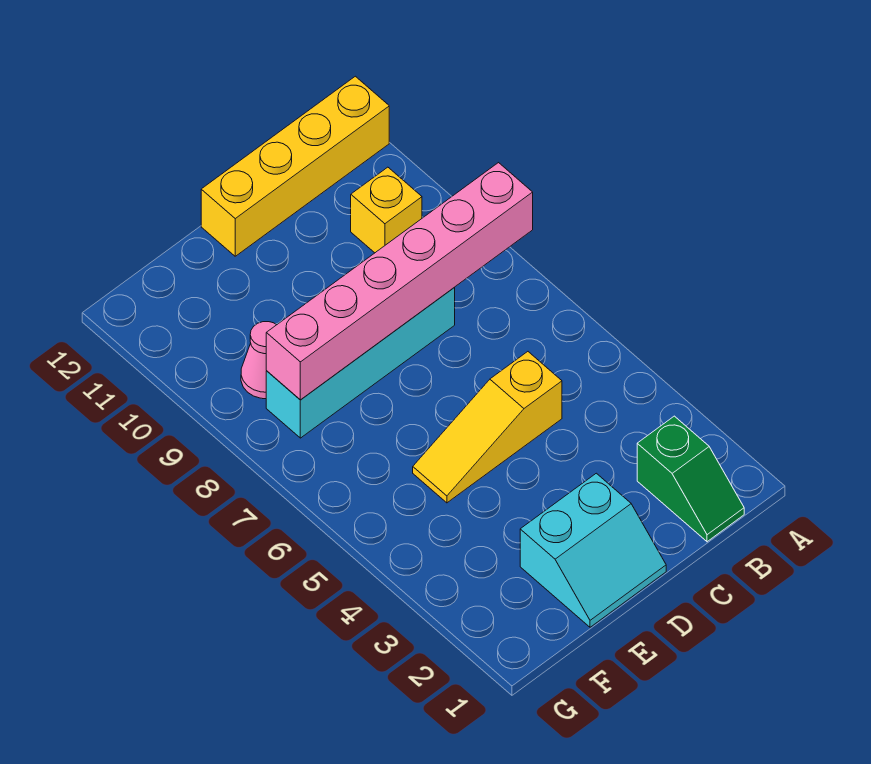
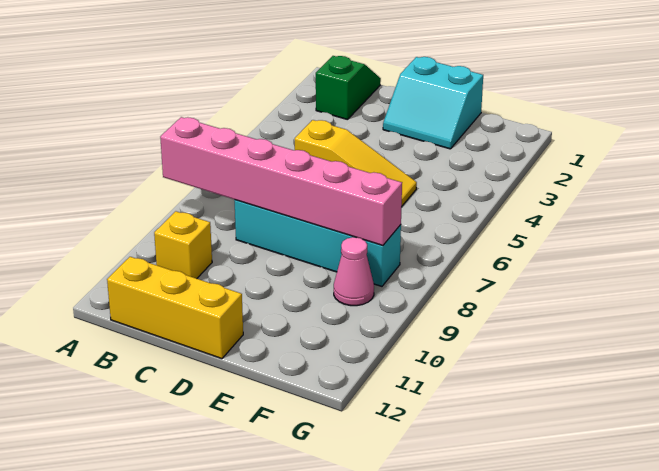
yellow 1x4 brick [201,76,389,256] -> yellow 1x3 brick [107,257,243,359]
cyan 2x2 slope [520,473,666,627] -> cyan 2x2 slope turned to [383,57,483,149]

